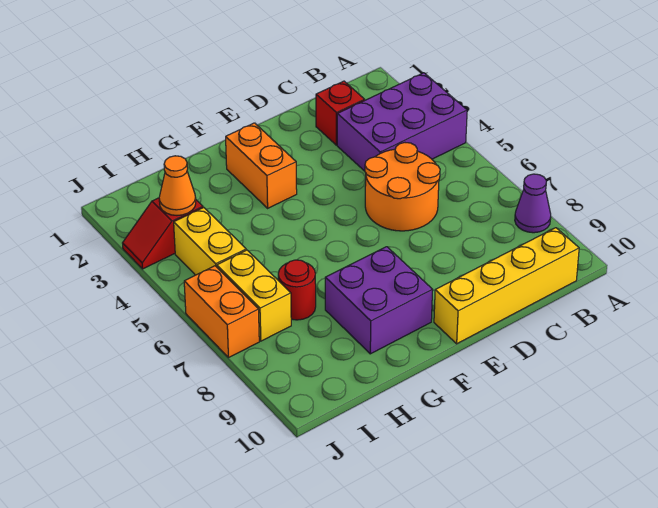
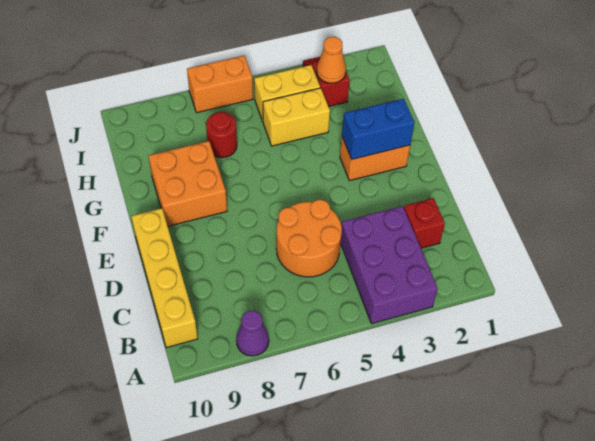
none -> blue 1x2 brick [342,99,414,159]
purple 2x2 brick [325,247,433,354] -> orange 2x2 brick [149,141,227,226]
yellow 1x2 brick [217,250,291,341] -> yellow 1x2 brick moved to [263,88,330,146]

